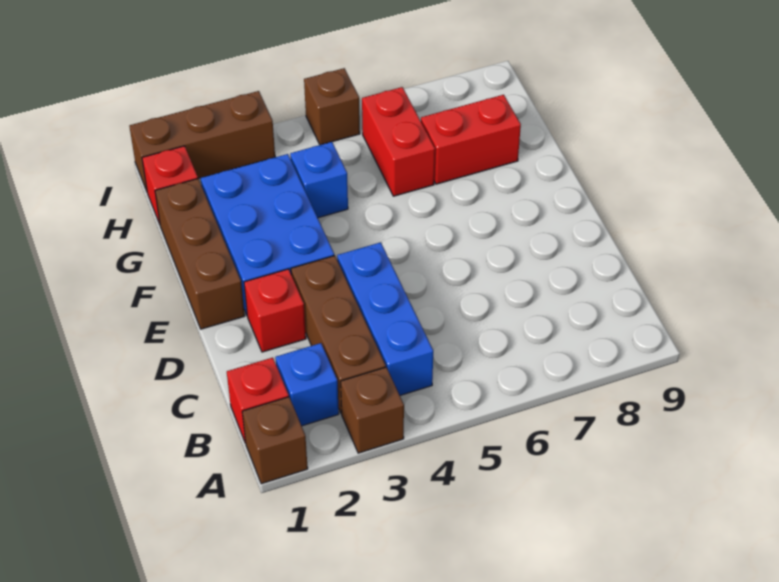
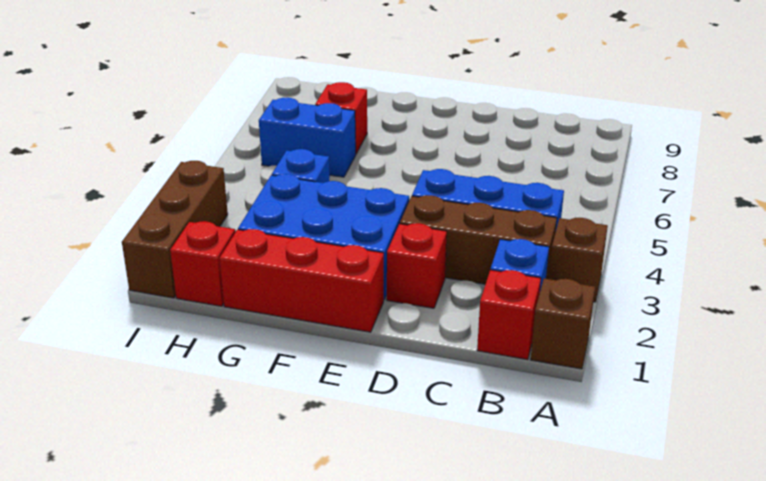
brown 1x3 brick [155,179,245,329] -> red 1x3 brick [220,229,384,332]
red 1x2 brick [362,87,435,196] -> blue 1x2 brick [259,97,356,177]
red 1x2 brick [421,95,521,184] -> red 1x1 brick [315,82,367,154]
brown 1x1 brick [304,68,360,145] -> none

